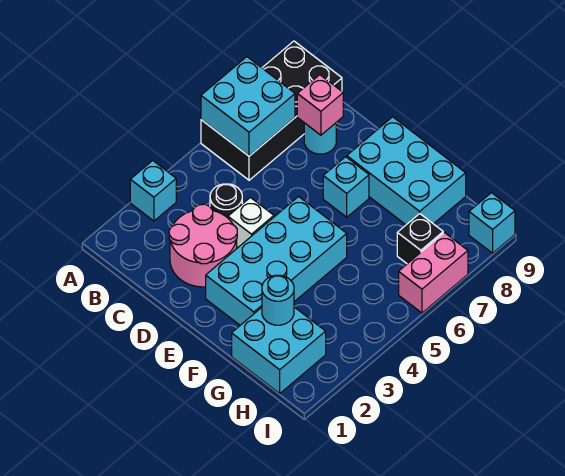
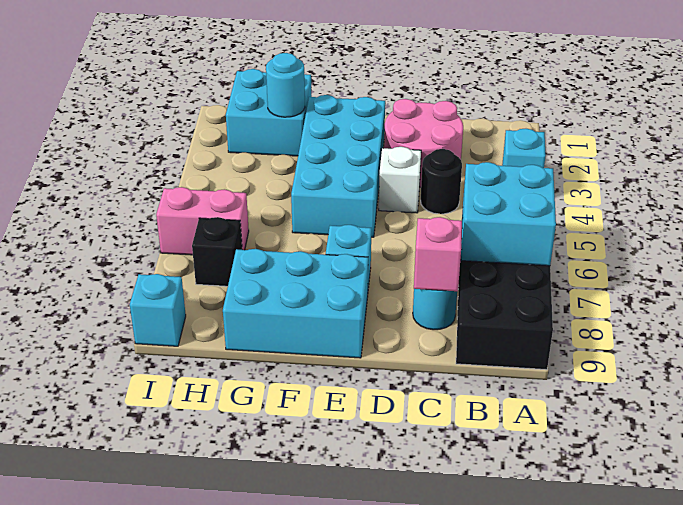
pink 1x2 brick [399,233,468,313] -> pink 1x2 brick turned to [156,187,249,255]

